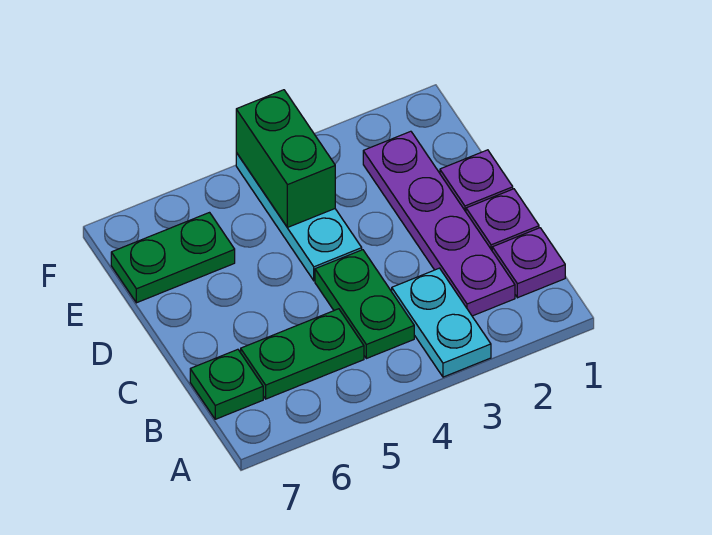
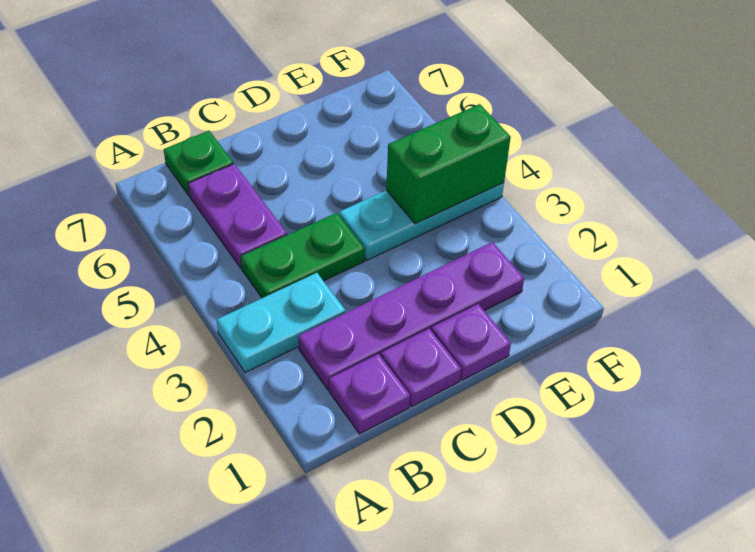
green 1x2 plate [241,309,364,399] -> purple 1x2 plate [188,164,287,268]
green 1x2 plate [111,213,235,303] -> none

